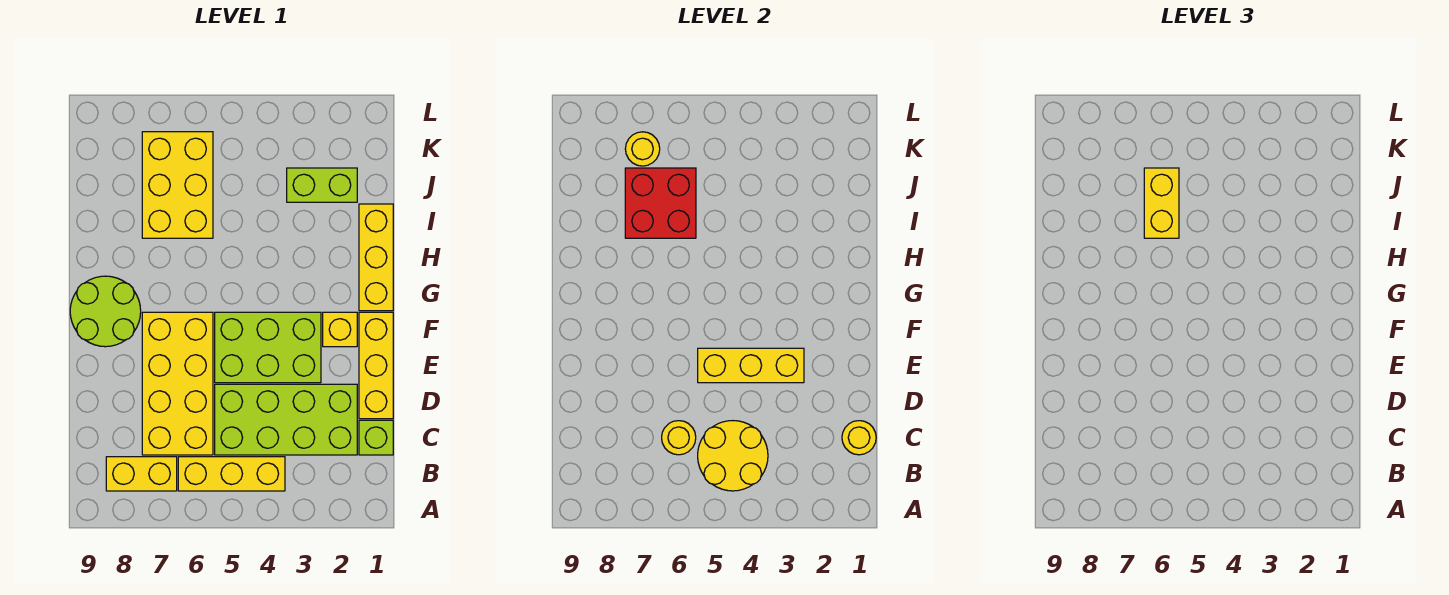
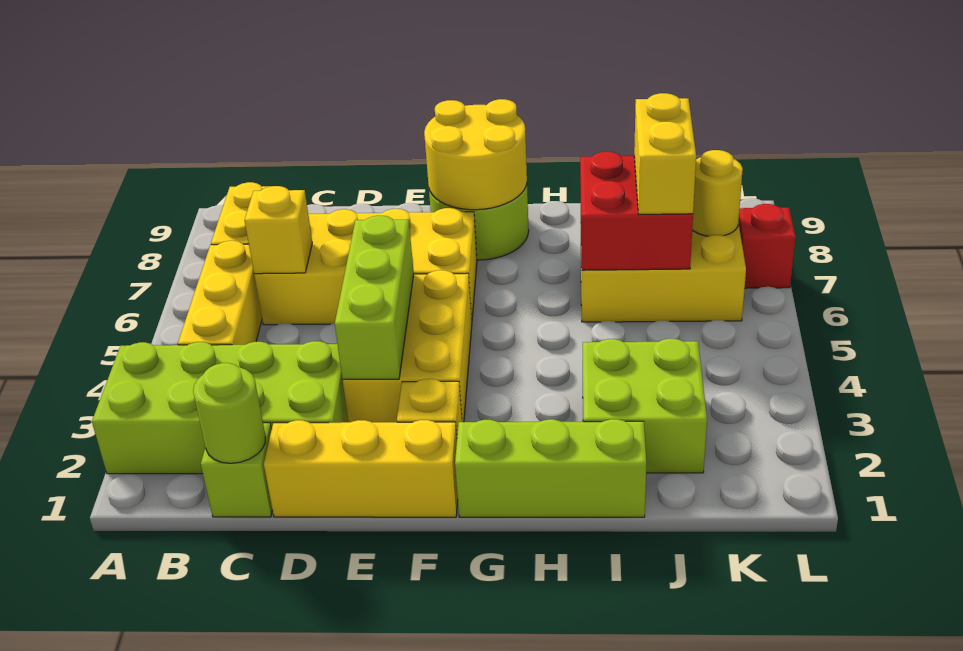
yellow 2x2 round brick [698,421,768,491] -> yellow 2x2 round brick moved to [424,99,527,210]
yellow 1x1 round brick [842,421,876,455] -> lime 1x1 round brick [193,363,265,463]
lime 2x4 brick [215,384,357,455] -> lime 2x4 brick turned to [92,341,348,474]
yellow 1x1 round brick [662,421,696,455] -> yellow 1x1 brick [245,186,312,274]
lime 2x3 brick [215,312,321,383] -> yellow 2x3 brick [343,270,472,422]
yellow 1x3 brick [698,348,804,383] -> lime 1x3 brick [335,216,414,380]
yellow 1x3 brick [359,204,393,311] -> lime 1x3 brick [455,419,646,517]
yellow 1x2 brick [1144,168,1179,238] -> yellow 1x2 brick turned to [634,93,696,214]
lime 1x2 brick [287,168,357,202] -> lime 2x2 brick [583,339,707,473]
none -> red 1x1 brick [738,204,796,288]

